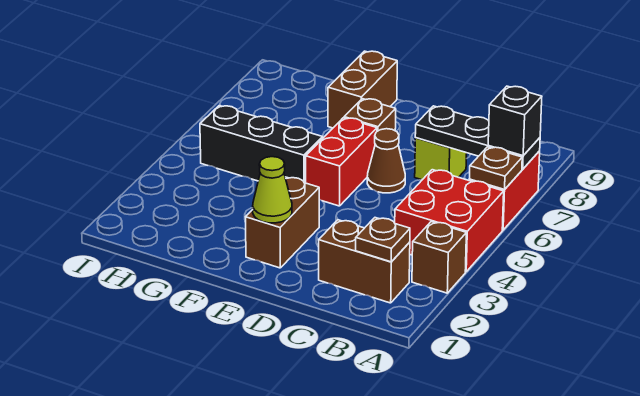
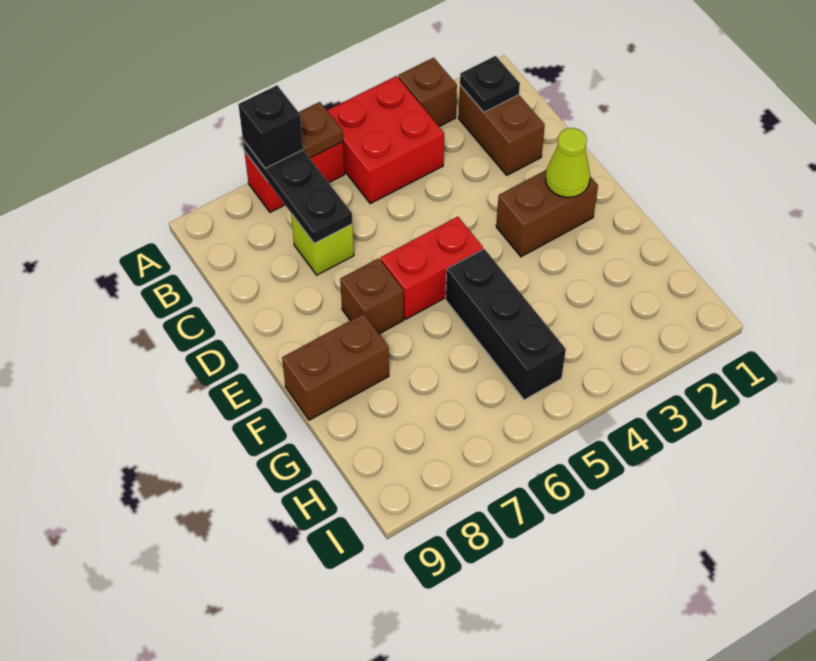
brown 1x1 plate [356,218,410,262] -> black 1x1 plate [460,56,520,112]
brown 1x1 cone [367,129,405,193] -> none

